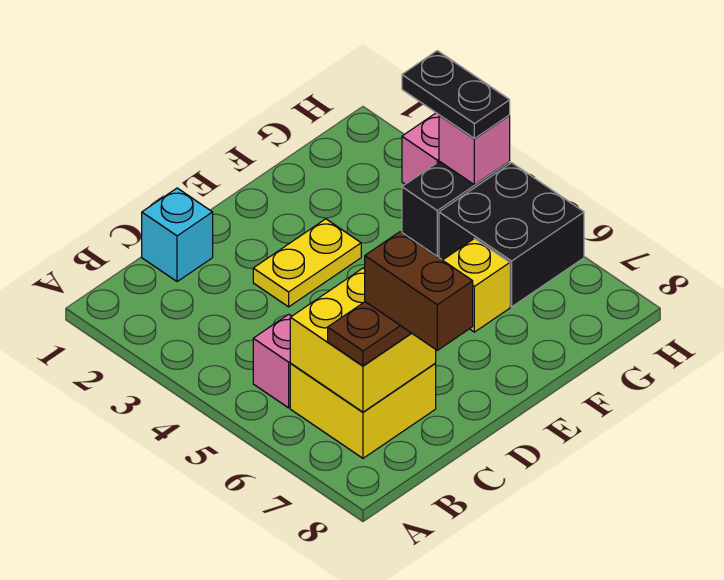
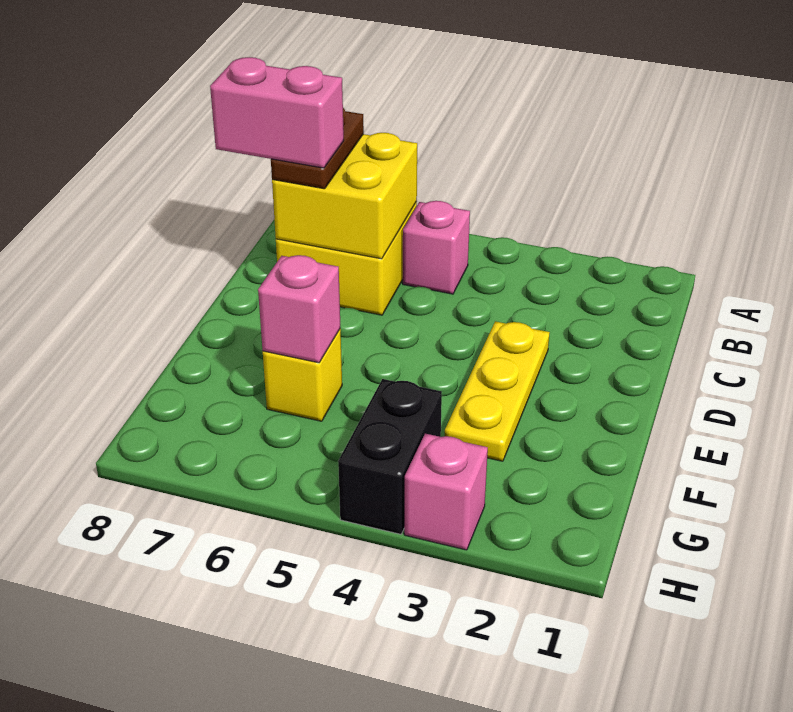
cyan 1x1 brick [142,188,213,282] -> none
brown 1x2 brick [365,232,473,350] -> pink 1x2 brick [210,57,344,168]
yellow 1x2 plate [253,219,361,307] -> yellow 1x3 plate [445,321,550,461]
black 2x2 brick [439,163,584,307] -> none
black 1x2 plate [402,51,510,138] -> none
pink 1x1 brick [439,115,510,185] -> pink 1x1 brick moved to [258,255,341,363]

